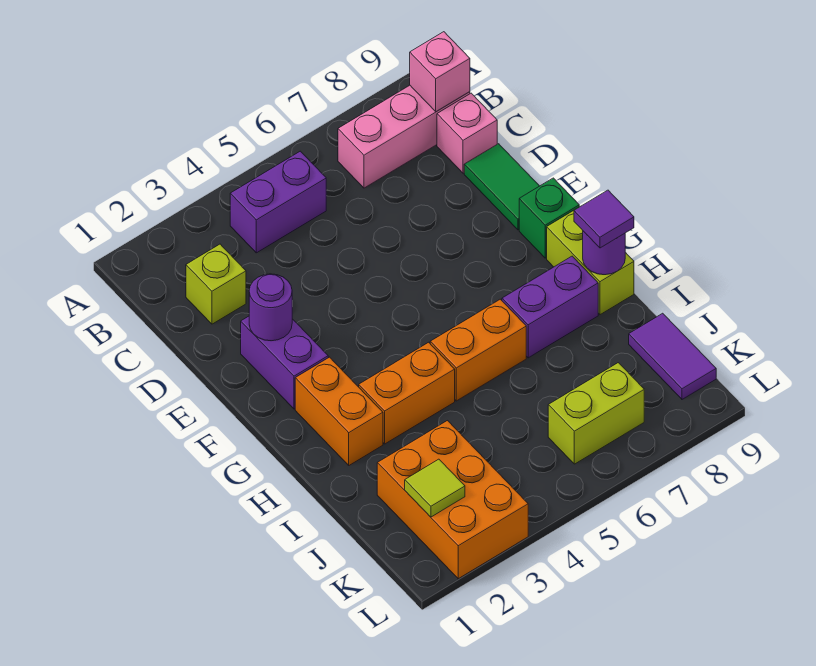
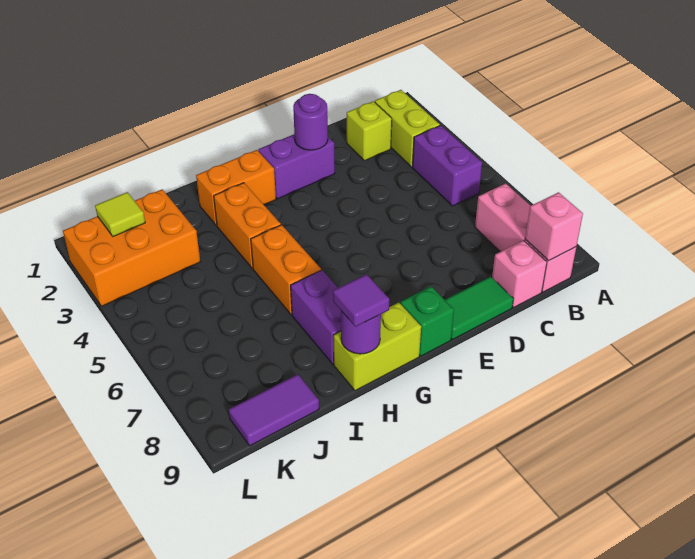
lime 1x2 brick [548,363,644,464] -> lime 1x2 brick moved to [375,90,440,167]

